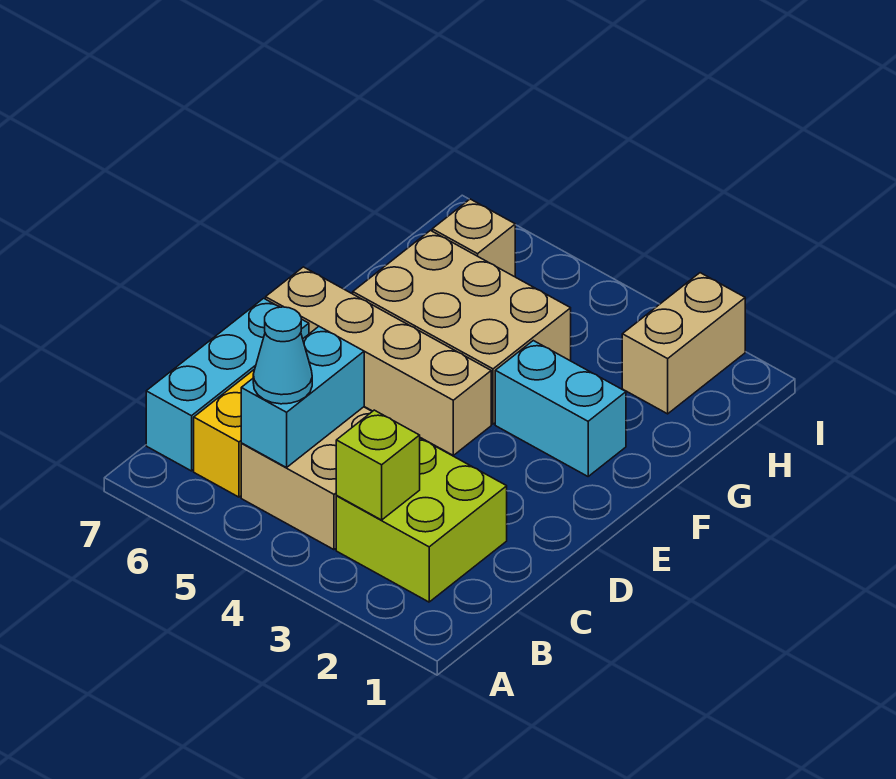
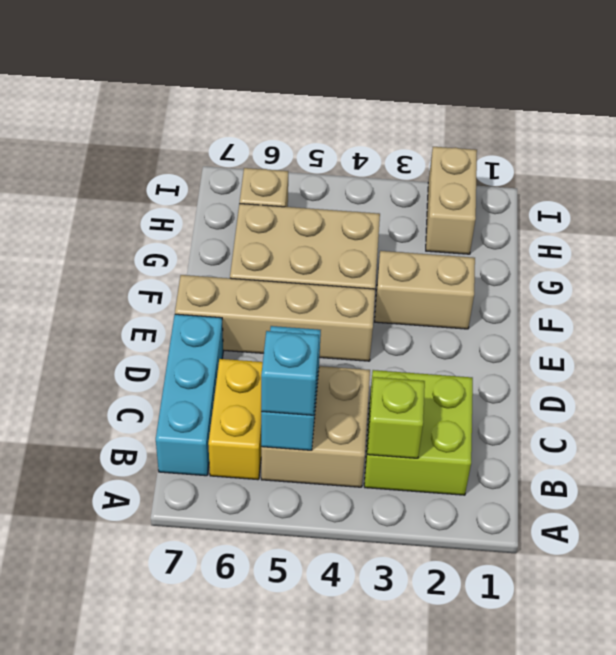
cyan 1x1 cone [253,307,312,404] -> cyan 1x1 brick [261,331,319,415]
cyan 1x2 brick [495,341,626,476] -> tan 1x2 brick [375,251,475,329]

